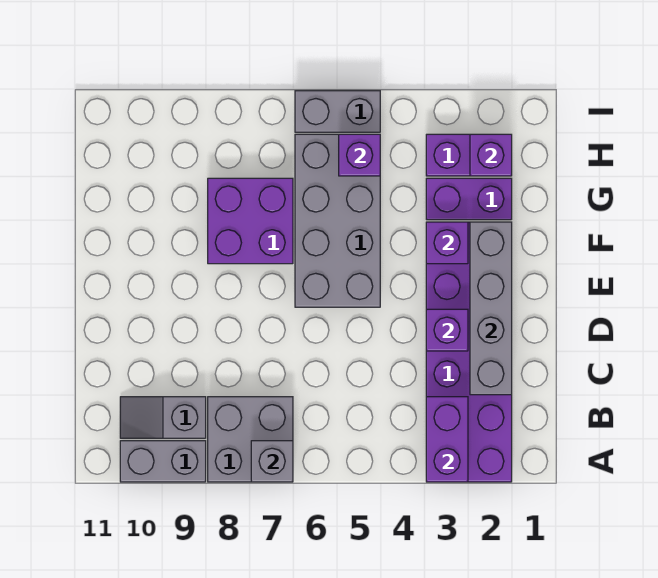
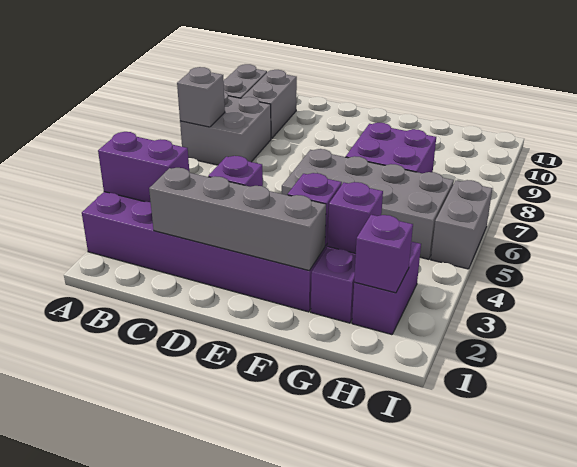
grey 1x2 slope [120,397,206,438] -> grey 1x2 brick [242,70,297,139]
purple 1x1 brick [339,134,380,176] -> purple 1x1 brick moved to [327,182,383,253]

